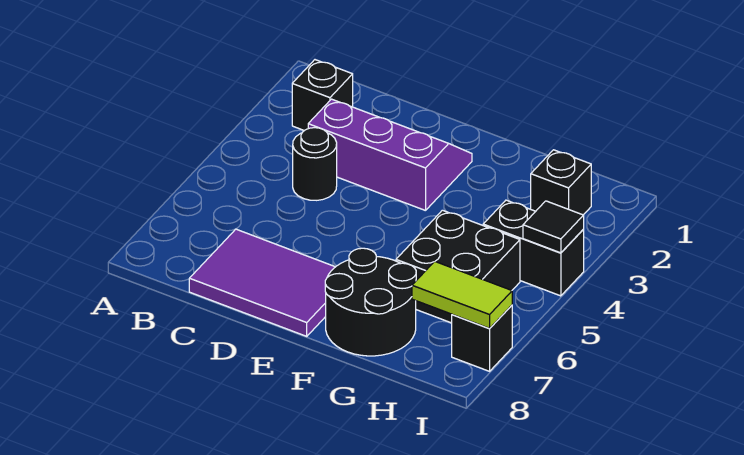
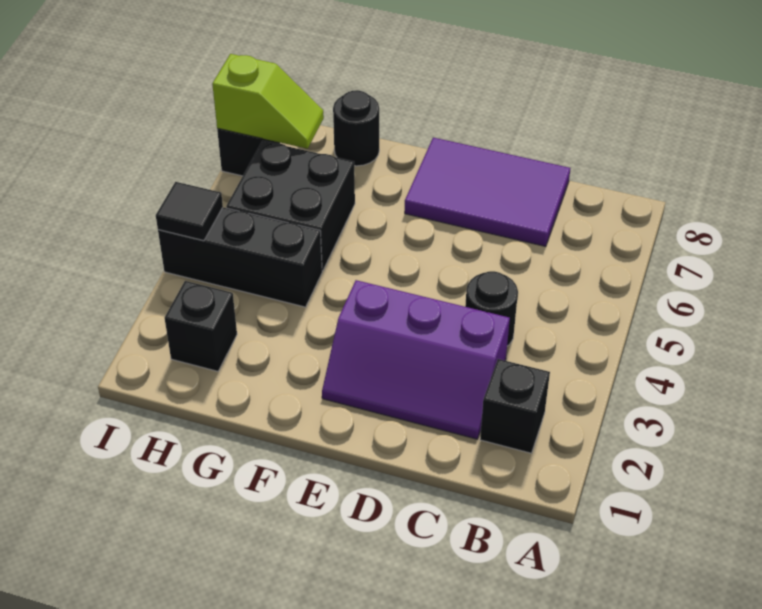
black 2x2 round brick [325,248,416,356] -> black 1x1 round brick [333,90,379,166]
black 1x2 brick [483,200,584,296] -> black 1x3 brick [158,207,322,307]
lime 1x2 tile [412,261,512,329] -> lime 1x2 slope [212,54,324,149]

